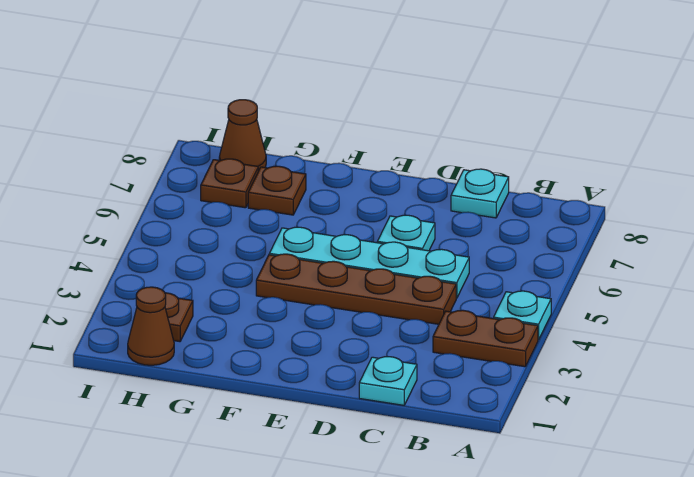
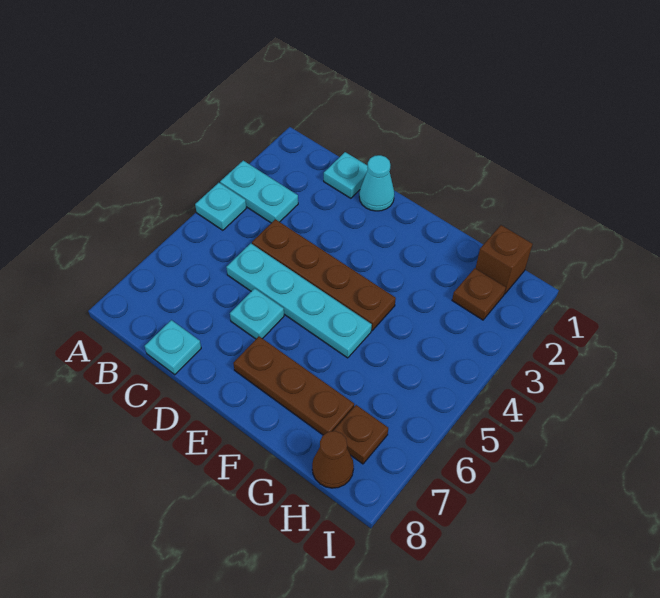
brown 1x2 plate [433,310,538,367] -> cyan 1x2 plate [220,161,298,223]
none -> cyan 1x1 cone [359,155,394,211]
brown 1x1 plate [248,166,306,215] -> brown 1x3 plate [233,336,354,435]
brown 1x1 cone [128,287,174,365] -> brown 1x1 brick [476,225,532,294]

